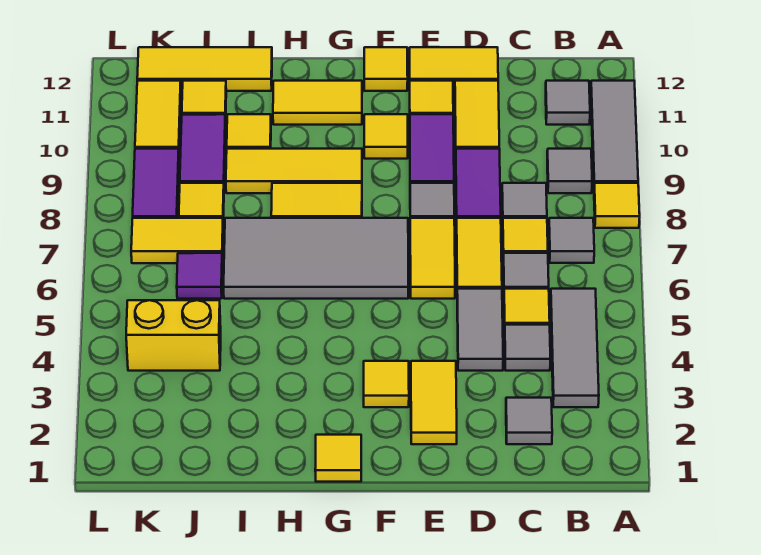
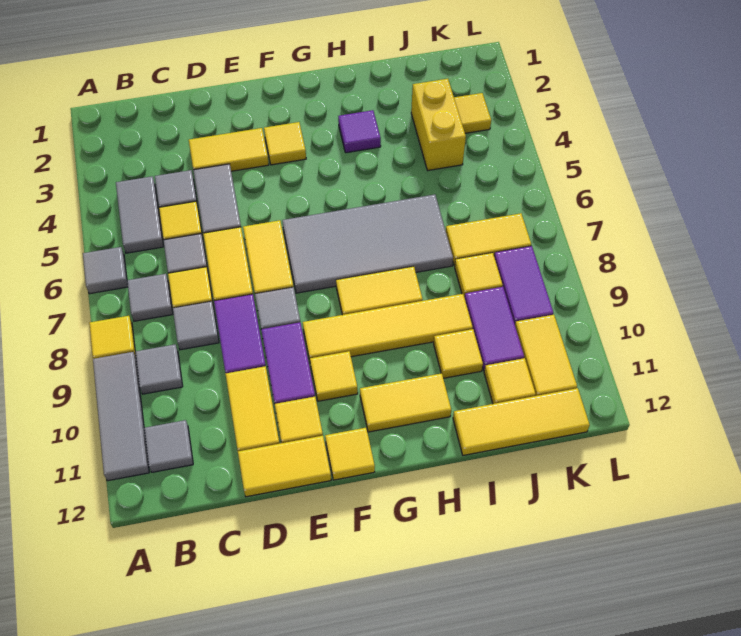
grey 1x3 tile [551,289,599,407] -> grey 1x2 tile [116,176,164,253]
grey 1x1 tile [506,398,552,444] -> grey 1x1 tile moved to [83,247,128,294]
yellow 1x2 tile [411,361,457,444] -> yellow 1x2 tile turned to [189,128,269,171]
yellow 1x1 tile [315,435,361,482] -> yellow 1x1 tile moved to [454,93,491,133]
yellow 1x3 tile [226,148,362,193] -> yellow 1x4 tile [303,294,473,360]
yellow 1x2 brick [126,300,221,371] -> yellow 1x2 brick turned to [411,79,466,170]
purple 1x1 tile [177,253,222,299] -> purple 1x1 tile moved to [338,110,381,153]

